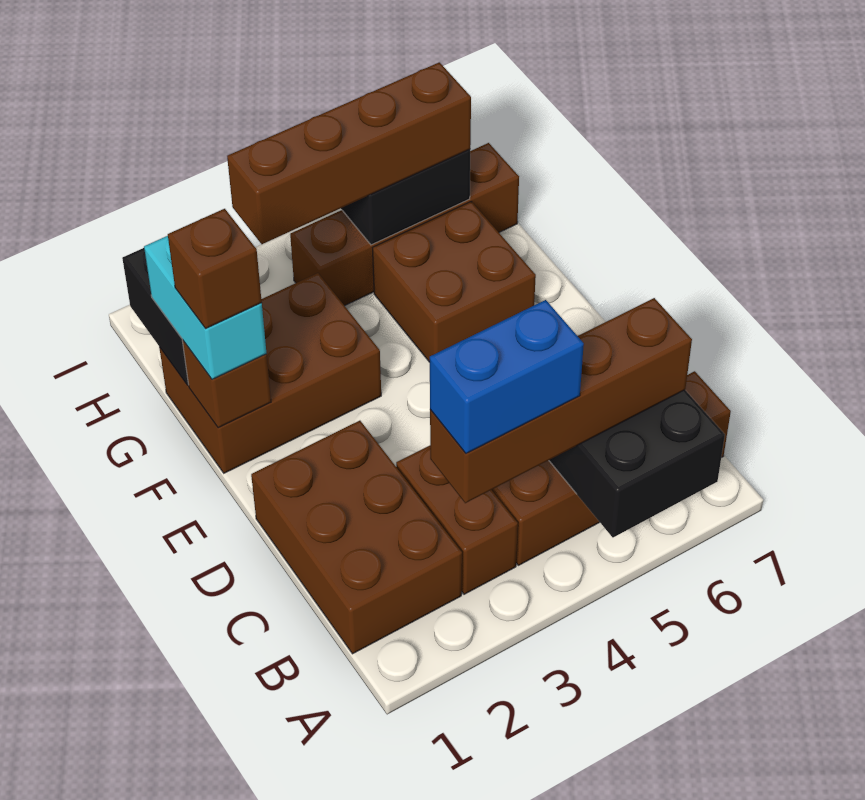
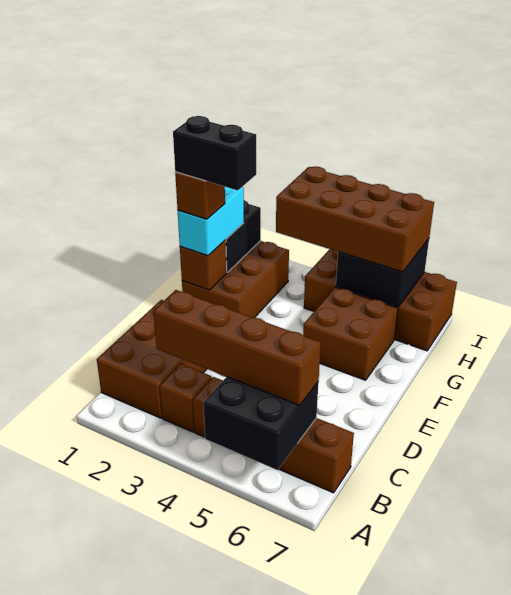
brown 1x2 brick [396,446,518,594] -> brown 1x1 brick [160,364,212,432]
blue 1x2 brick [430,300,584,453] -> none
brown 2x3 brick [159,273,381,473] -> brown 2x3 brick turned to [182,241,289,318]
none -> black 1x2 brick [173,116,256,190]
brown 1x4 brick [227,62,471,244] -> brown 2x4 brick [276,167,434,272]
brown 1x4 brick [290,143,519,306] -> brown 2x4 brick [304,249,457,351]

